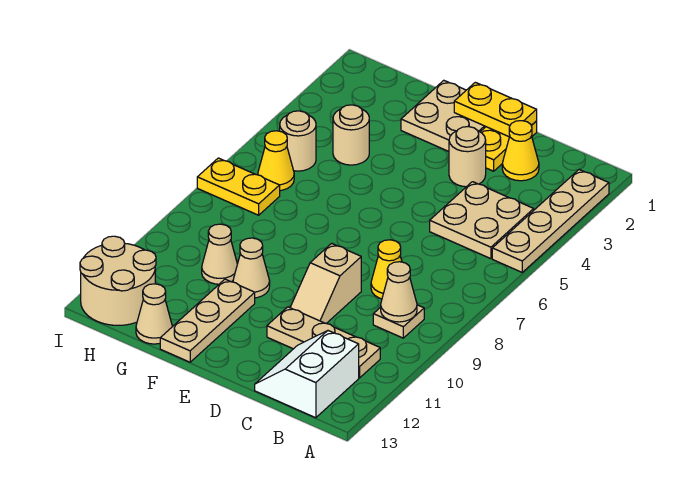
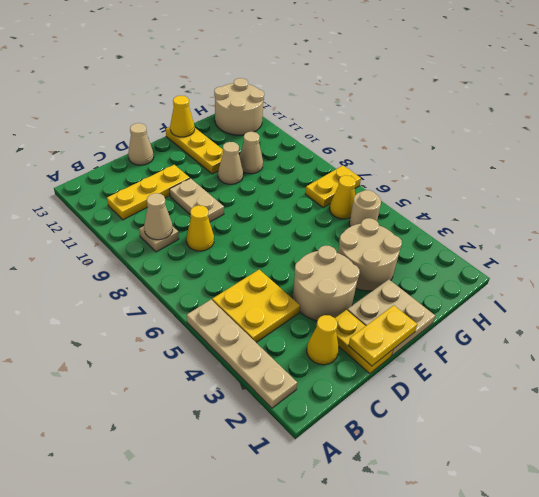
tan 2x2 plate [430,182,534,259] -> yellow 2x2 plate [212,270,300,343]
tan 1x3 plate [267,307,380,378] -> yellow 1x3 plate [107,165,190,220]
white 2x2 slope [255,331,359,418] -> none
tan 1x1 round brick [449,127,486,187] -> tan 2x2 round brick [293,246,360,321]
tan 1x2 slope [290,243,361,323] -> tan 1x2 plate [169,178,224,222]
tan 1x3 plate [160,279,255,362] -> yellow 1x3 plate [166,127,223,174]
none -> yellow 1x1 cone [170,96,195,137]
tan 1x1 round brick [333,105,369,165] -> tan 2x2 round brick [338,218,402,291]
tan 1x1 cone [136,284,172,344] -> tan 1x1 cone moved to [128,123,154,165]

